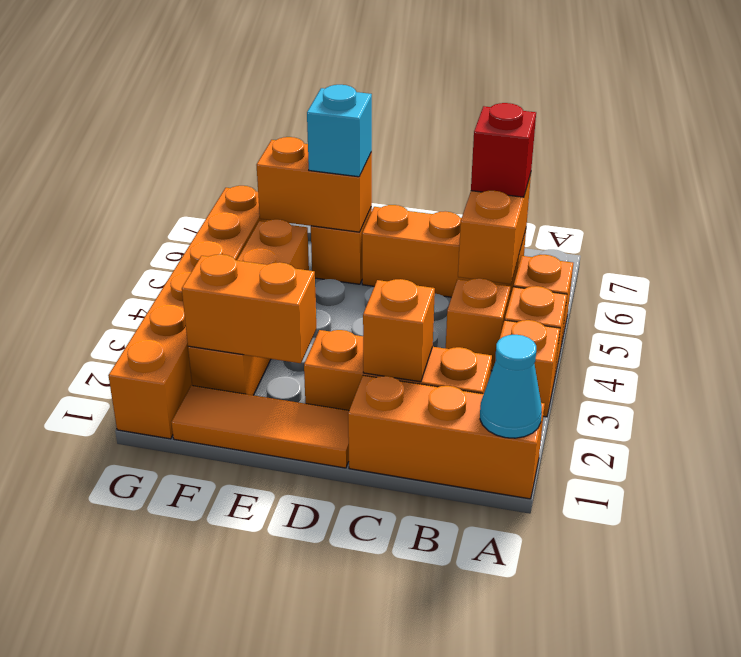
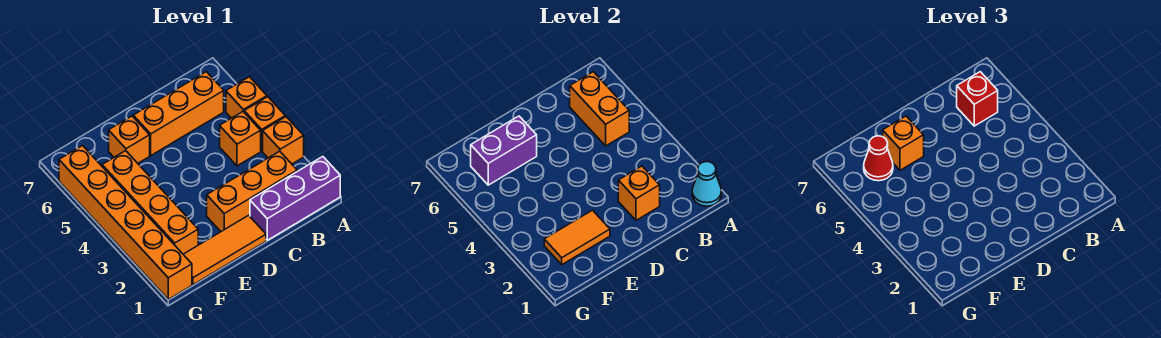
orange 1x3 brick [348,376,545,499] -> purple 1x3 brick [250,157,340,240]
orange 1x2 brick [182,254,316,363] -> orange 1x2 tile [544,210,610,265]
orange 1x2 brick [257,137,372,232] -> purple 1x2 brick [471,116,537,185]
cyan 1x1 brick [307,85,372,177] -> orange 1x1 brick [883,116,924,170]
none -> red 1x1 cone [864,136,893,181]

